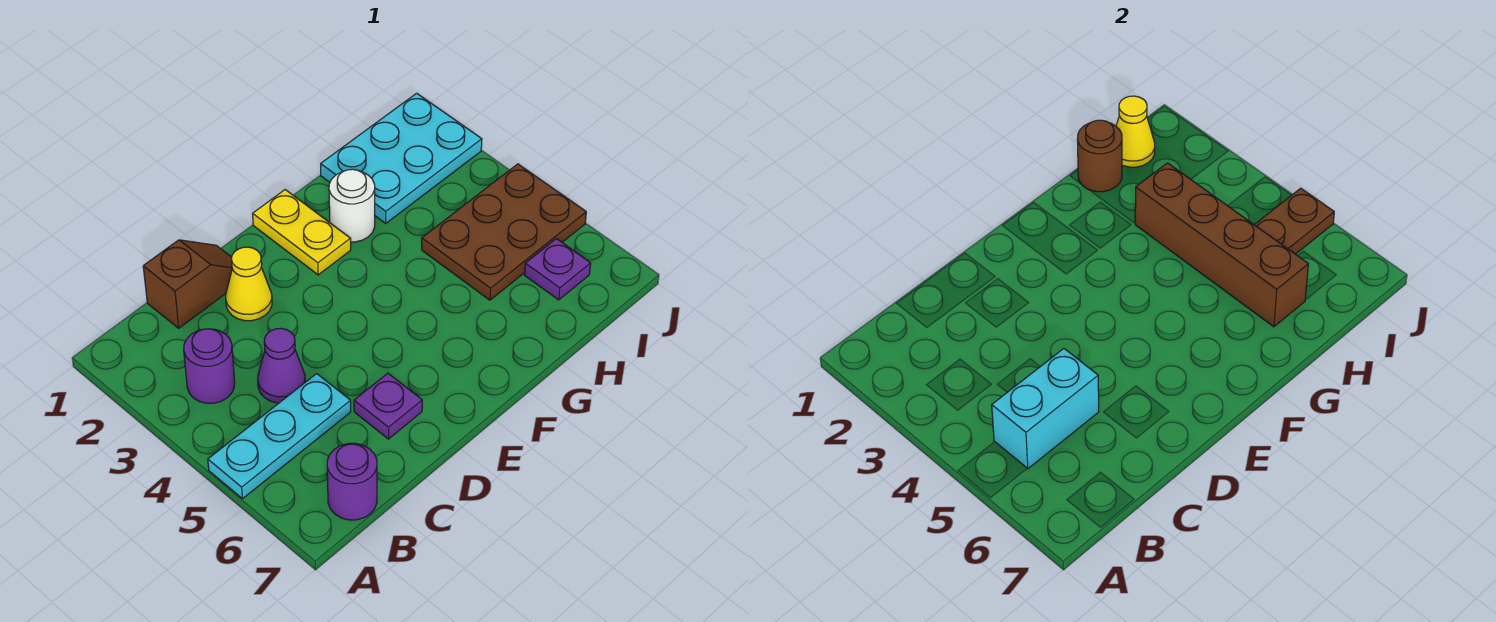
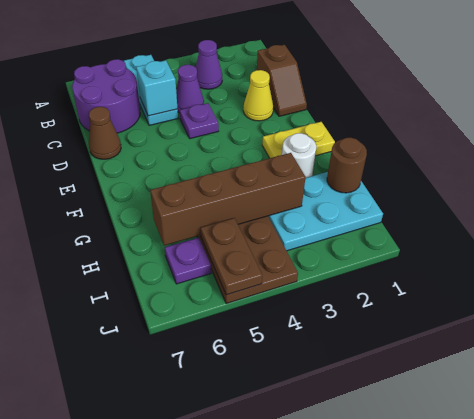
purple 1x1 round brick [184,329,235,403] -> purple 1x1 cone [196,40,222,89]
cyan 1x2 brick [992,349,1099,469] -> cyan 1x1 brick [136,60,177,116]
purple 1x1 round brick [327,443,377,520] -> purple 2x2 round brick [72,59,140,133]
purple 1x1 plate [354,373,422,439] -> purple 1x1 plate moved to [180,103,219,139]
none -> brown 1x1 cone [89,107,121,159]
cyan 2x3 plate [321,93,482,223] -> cyan 2x3 plate turned to [268,172,383,251]
yellow 1x1 cone [1116,96,1155,167] -> none

